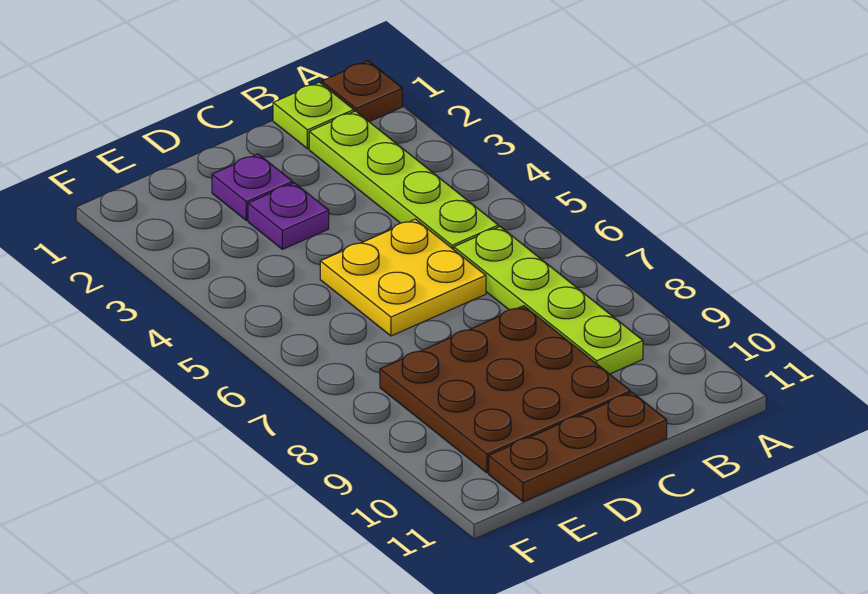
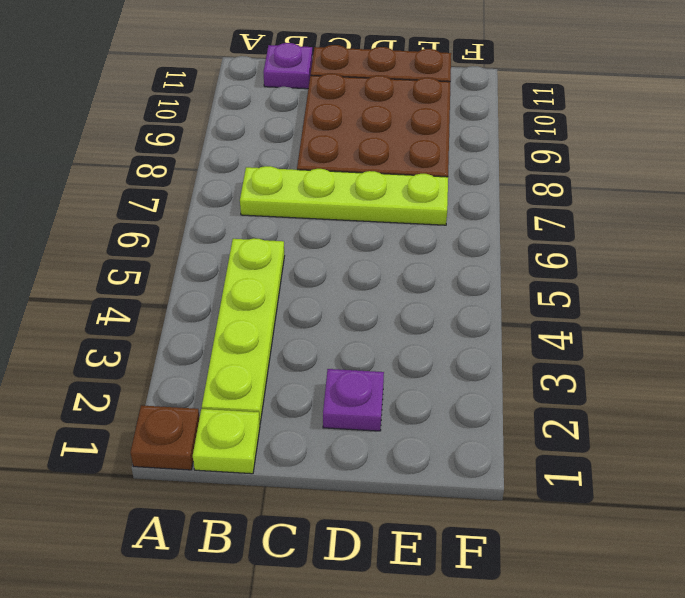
lime 1x4 plate [454,227,643,374] -> lime 1x4 plate turned to [240,166,448,225]
yellow 2x2 plate [320,219,486,336] -> none
purple 1x1 plate [248,183,329,249] -> purple 1x1 plate moved to [263,43,312,89]

